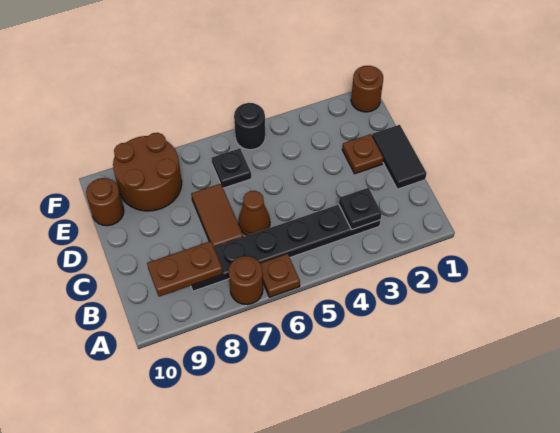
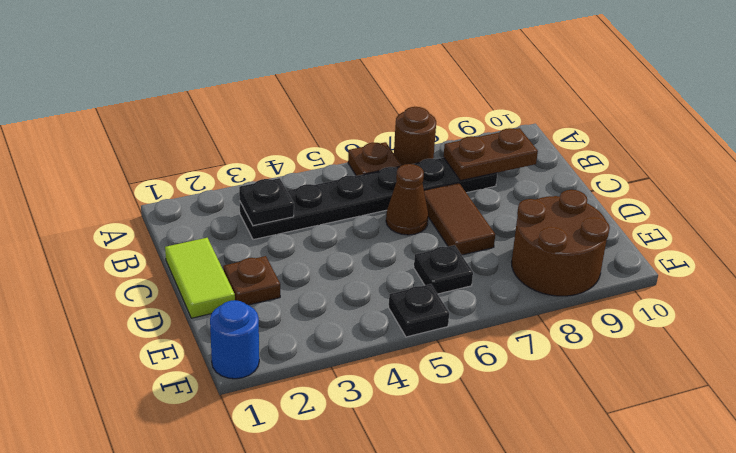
black 1x2 tile [372,125,427,189] -> lime 1x2 tile [165,238,235,318]
brown 1x1 round brick [86,178,124,226] -> none
brown 1x1 round brick [351,66,383,112] -> blue 1x1 round brick [210,300,259,379]
black 1x1 round brick [234,103,265,150] -> black 1x1 plate [389,284,449,337]

